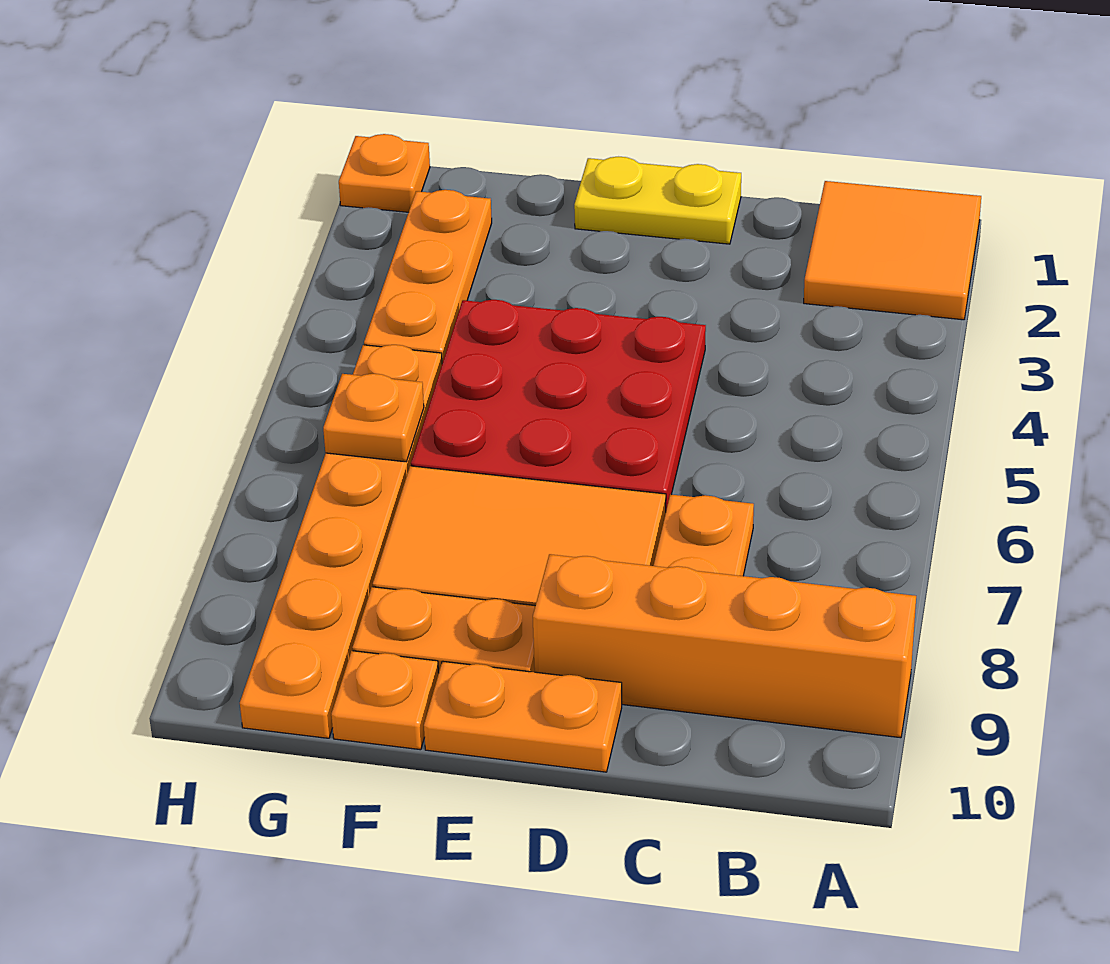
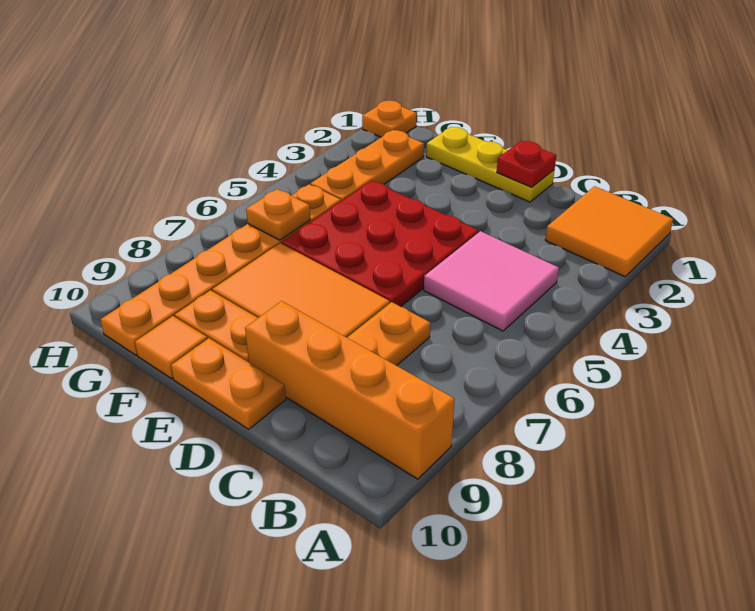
none -> pink 2x2 tile [424,231,559,331]
yellow 1x2 plate [574,157,741,244] -> yellow 1x3 plate [426,127,554,202]
none -> red 1x1 plate [497,141,556,187]
orange 1x1 plate [331,651,439,750] -> orange 1x1 tile [135,316,207,379]

